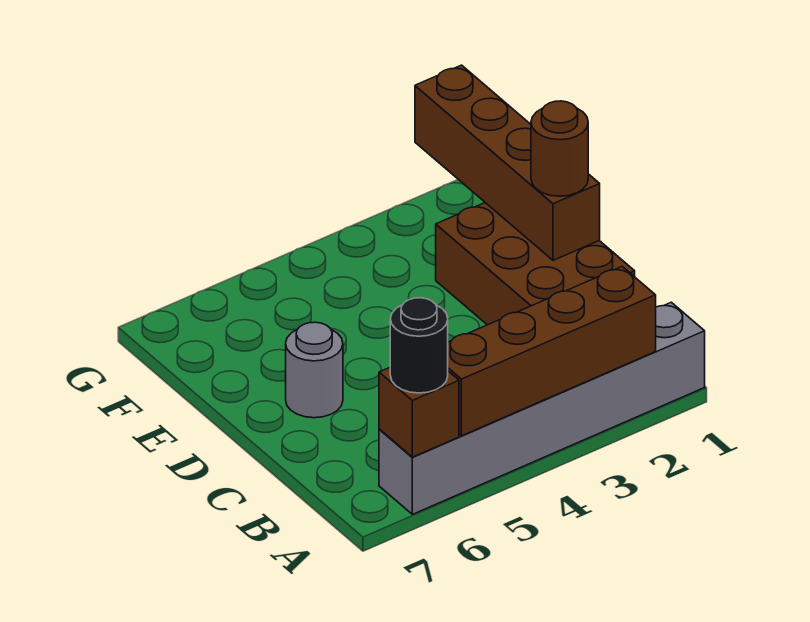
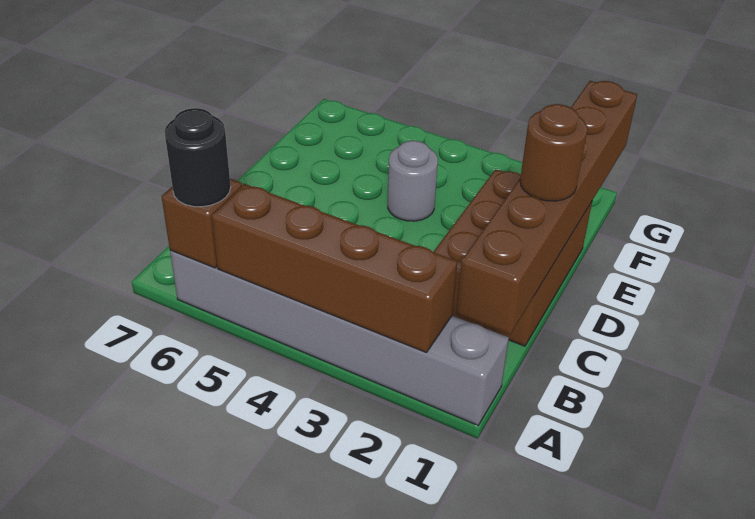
brown 1x4 brick [415,65,600,260] -> brown 1x6 brick [456,81,637,335]
grey 1x1 round brick [286,322,343,418] -> grey 1x1 round brick moved to [388,141,438,221]

